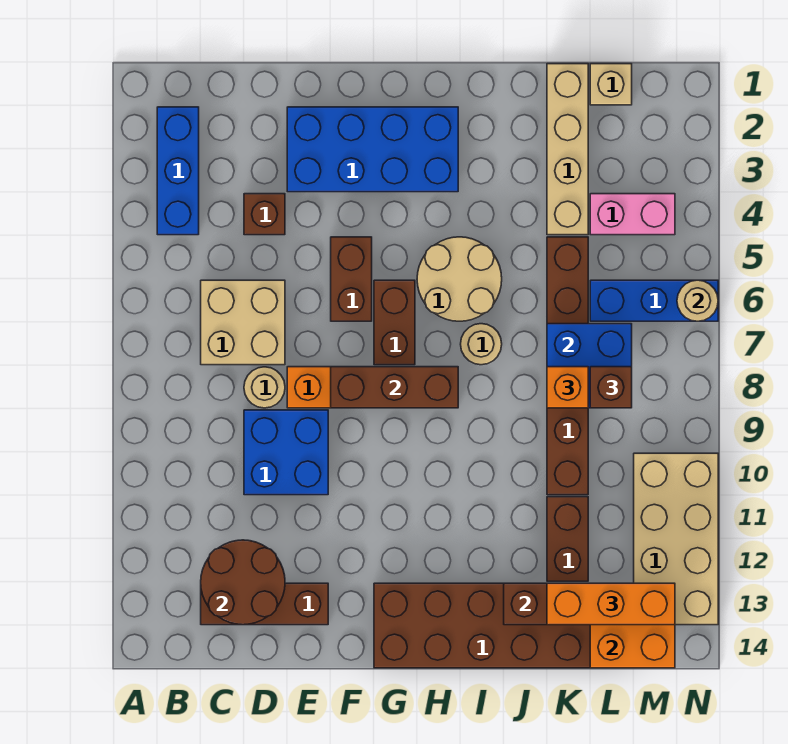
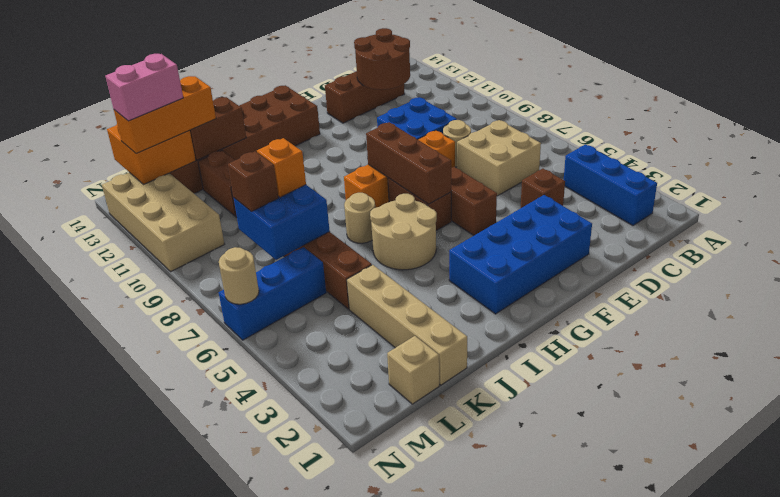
brown 1x3 brick [331,367,458,408] -> brown 1x3 brick turned to [366,122,451,204]
pink 1x2 brick [590,194,675,235] -> pink 1x2 brick moved to [105,54,183,121]

